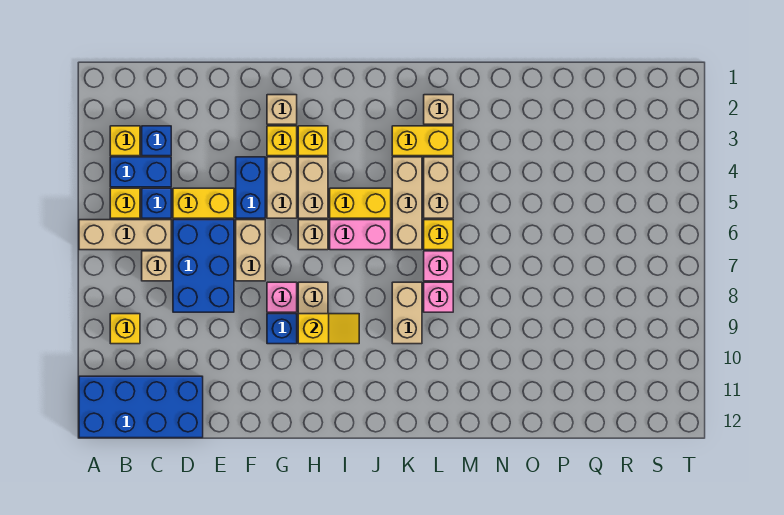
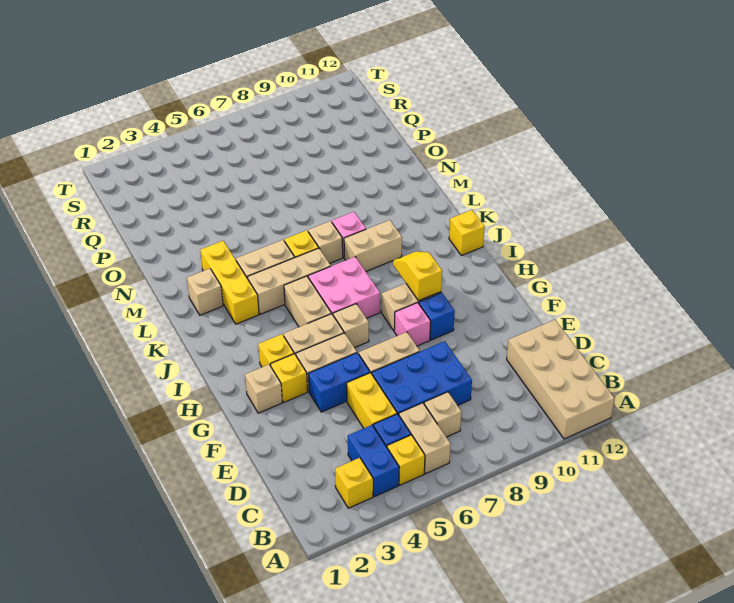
tan 1x3 brick [79,220,171,250] -> tan 1x2 brick [399,403,451,474]
blue 2x4 brick [79,376,203,438] -> tan 2x4 brick [507,320,615,439]
yellow 1x1 brick [110,314,140,344] -> yellow 1x1 brick moved to [449,210,485,256]
blue 1x1 brick [142,126,171,156] -> none
yellow 1x2 brick [330,188,391,218] -> tan 1x2 brick [284,276,331,327]
pink 1x2 brick [330,220,391,250] -> pink 2x2 brick [308,257,380,318]
yellow 1x2 brick [392,126,453,156] -> yellow 1x3 brick [200,241,259,324]
pink 1x1 brick [424,251,453,281] -> tan 1x1 brick [308,221,343,263]

